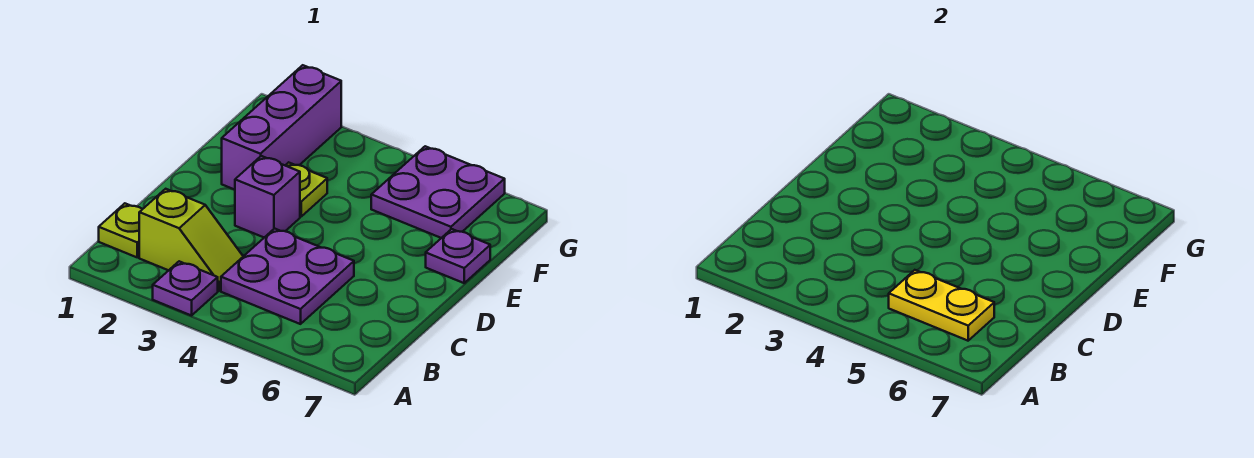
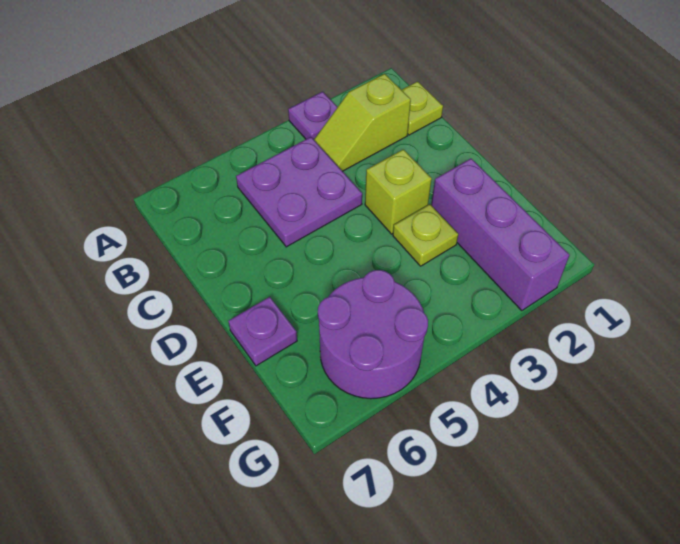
yellow 1x2 plate [889,270,994,341] -> none
purple 1x1 brick [235,156,300,237] -> lime 1x1 brick [365,149,432,234]
purple 2x2 plate [371,146,505,238] -> purple 2x2 round brick [318,270,428,399]

